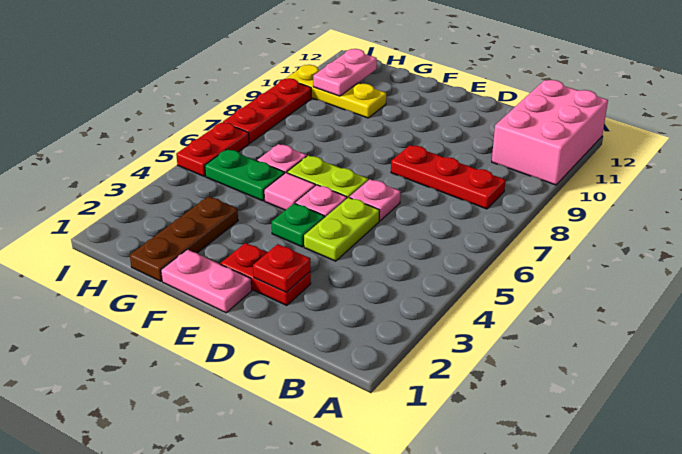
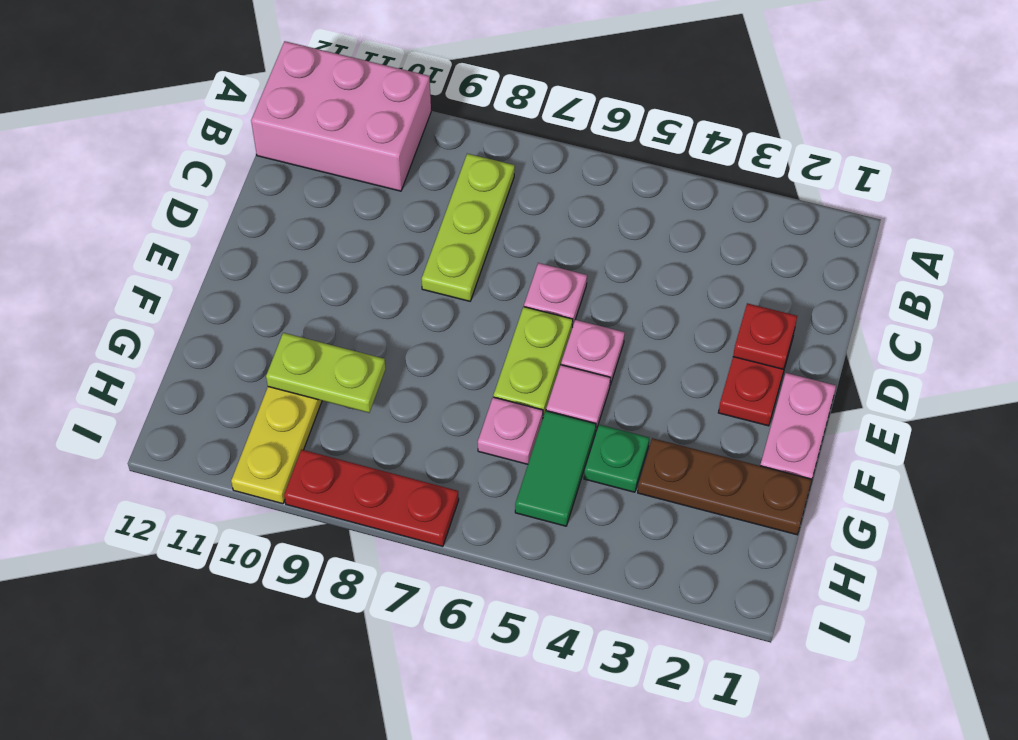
red 1x3 plate [391,145,505,209] -> lime 1x3 plate [422,154,515,301]
lime 1x2 plate [304,197,380,261] -> lime 1x2 plate moved to [266,333,386,413]
green 1x1 plate [272,203,325,247] -> green 1x1 plate moved to [584,425,649,492]
green 1x2 plate [205,149,285,201] -> green 1x2 tile [515,411,596,526]
pink 1x2 plate [313,49,377,96] -> none
red 1x2 plate [176,122,249,176] -> none

